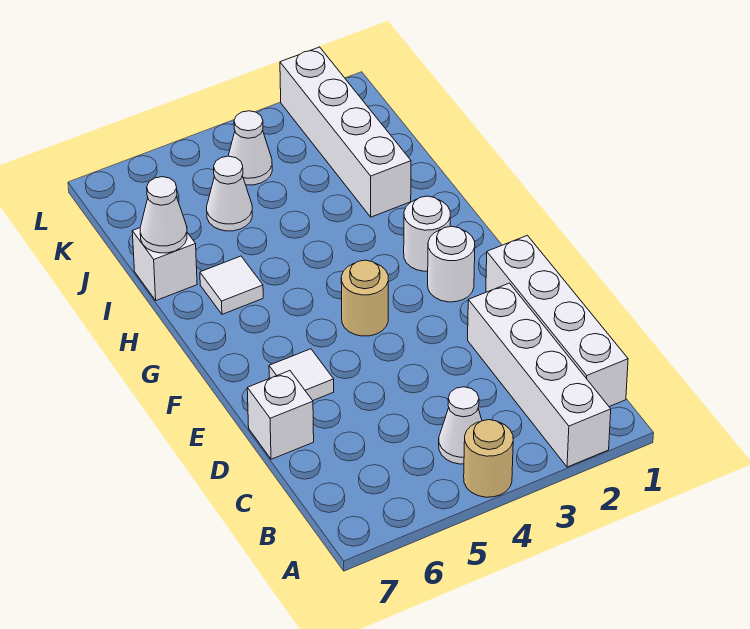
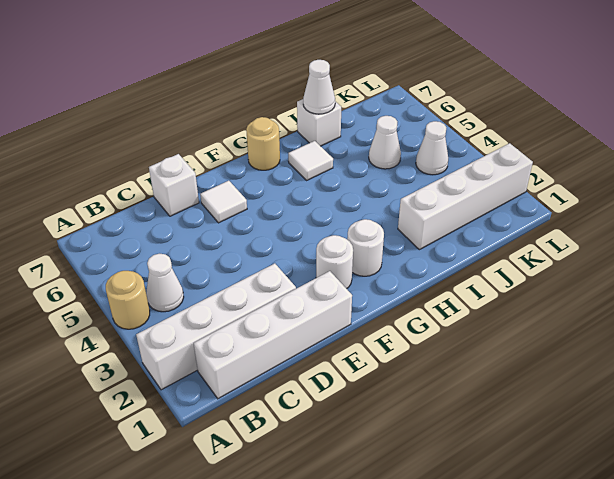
tan 1x1 round brick [341,260,388,336] -> tan 1x1 round brick moved to [246,117,280,170]

